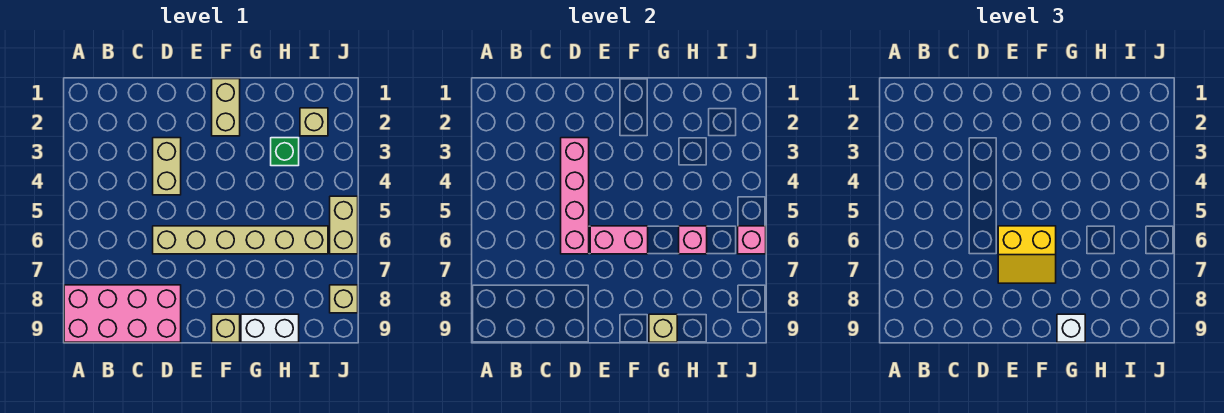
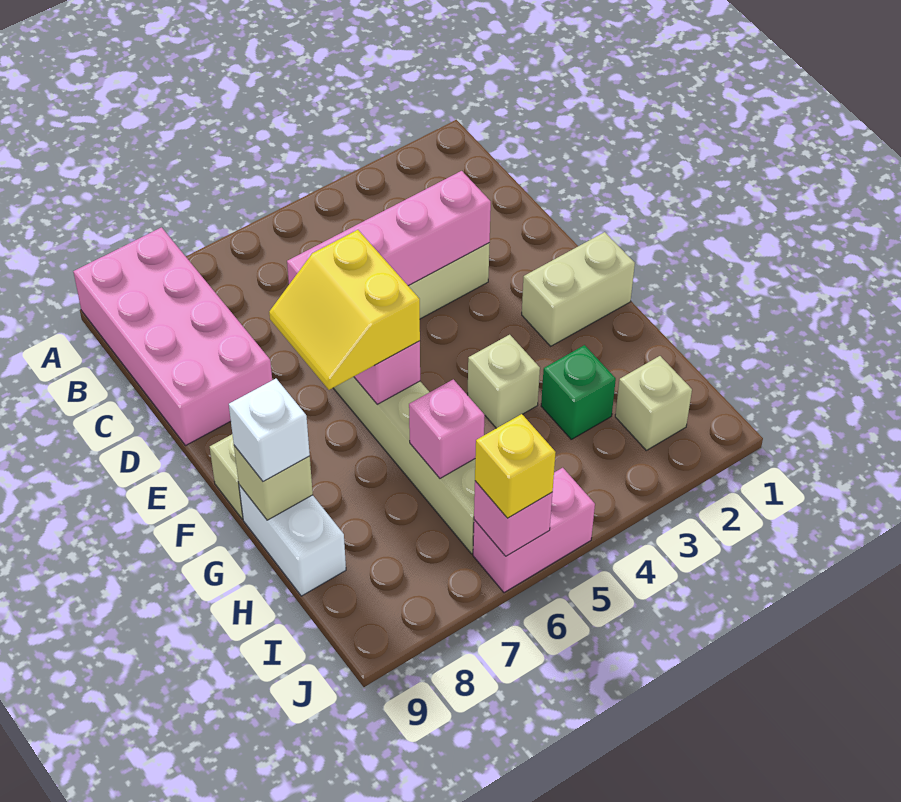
tan 1x2 brick [330,196,358,254] -> pink 1x2 brick [473,468,595,593]
none -> yellow 1x1 brick [475,414,556,518]
tan 1x1 brick [330,285,358,313] -> tan 1x1 brick moved to [468,335,540,428]

